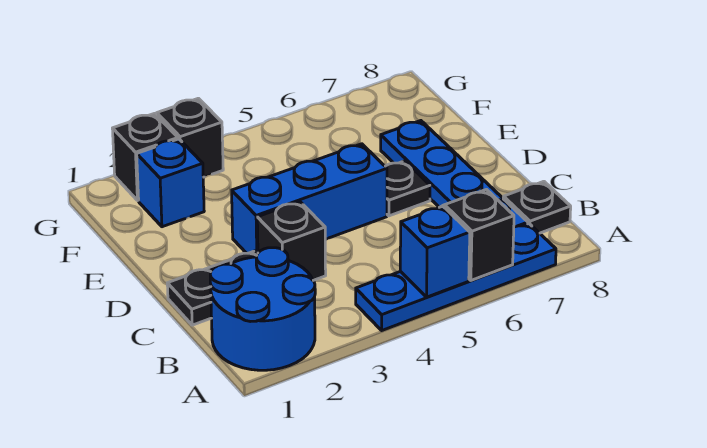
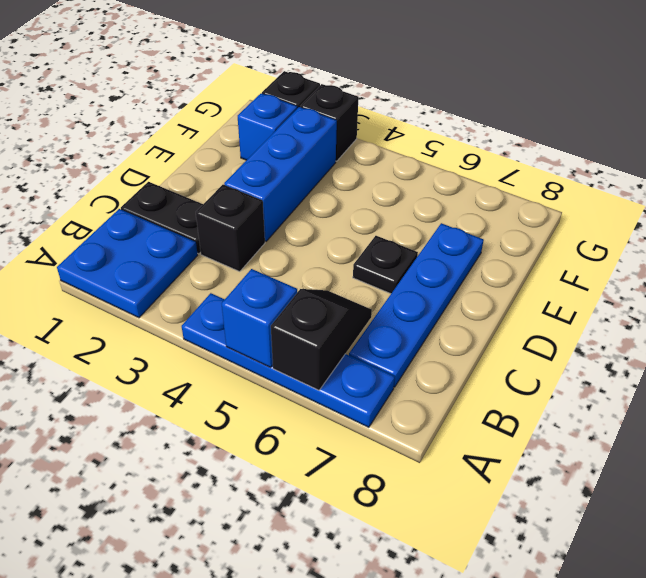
blue 2x2 round brick [210,248,315,370] -> blue 2x2 plate [57,209,198,318]
black 1x1 plate [503,181,571,233] -> none
blue 1x3 brick [232,144,387,253] -> blue 1x3 brick turned to [224,107,337,241]

